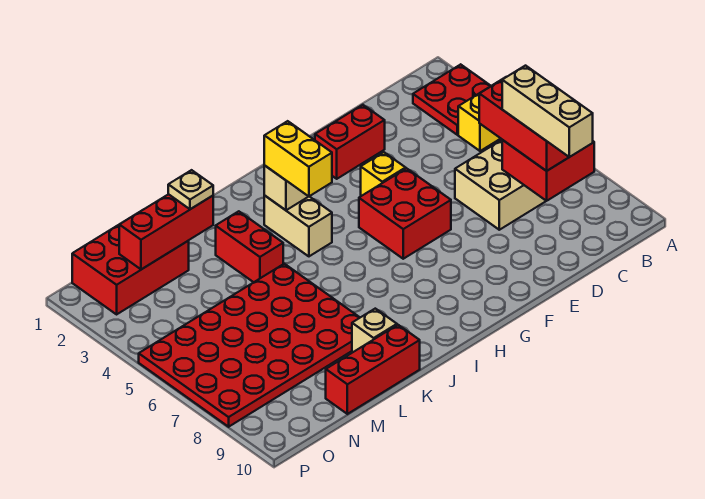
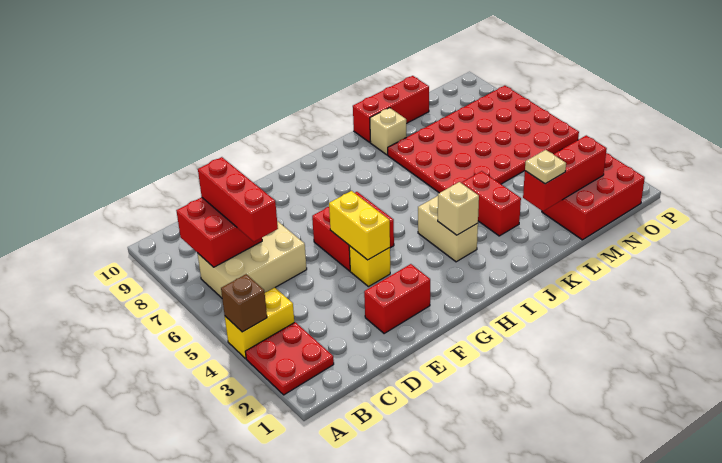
none -> brown 1x1 brick [221,274,267,332]
tan 1x3 brick [502,66,593,157] -> none
yellow 1x2 brick [264,121,332,197] -> yellow 1x2 brick moved to [329,191,390,260]

